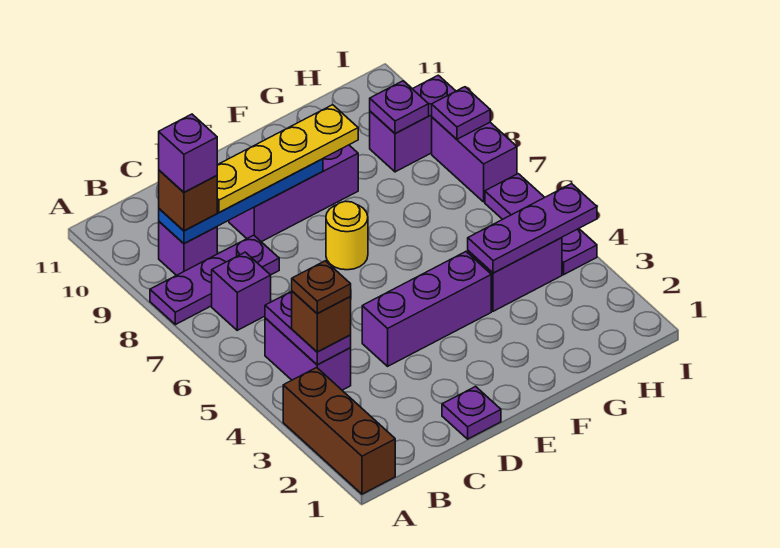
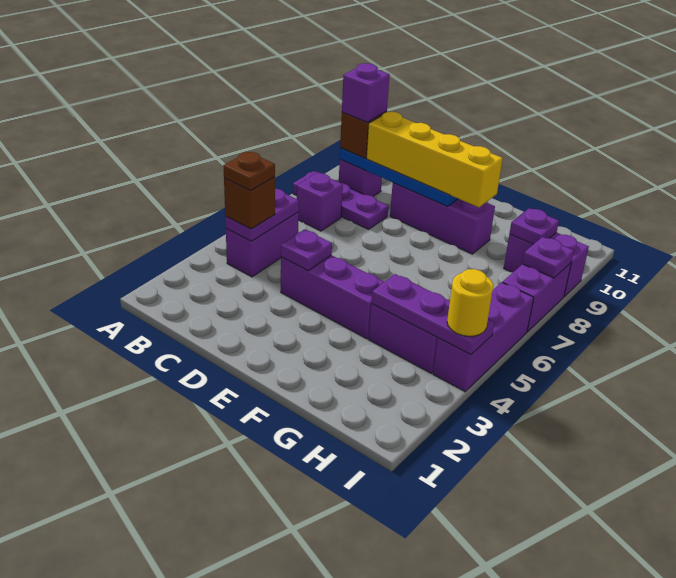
brown 1x3 brick [283,367,395,494] -> none
yellow 1x4 plate [217,105,358,213] -> yellow 1x4 brick [367,112,503,207]
purple 1x1 plate [442,387,501,439] -> purple 1x1 plate moved to [281,229,332,271]
yellow 1x1 round brick [326,201,368,270] -> yellow 1x1 round brick moved to [447,269,493,336]
purple 1x3 plate [485,174,597,275] -> purple 1x3 brick [433,282,534,392]

